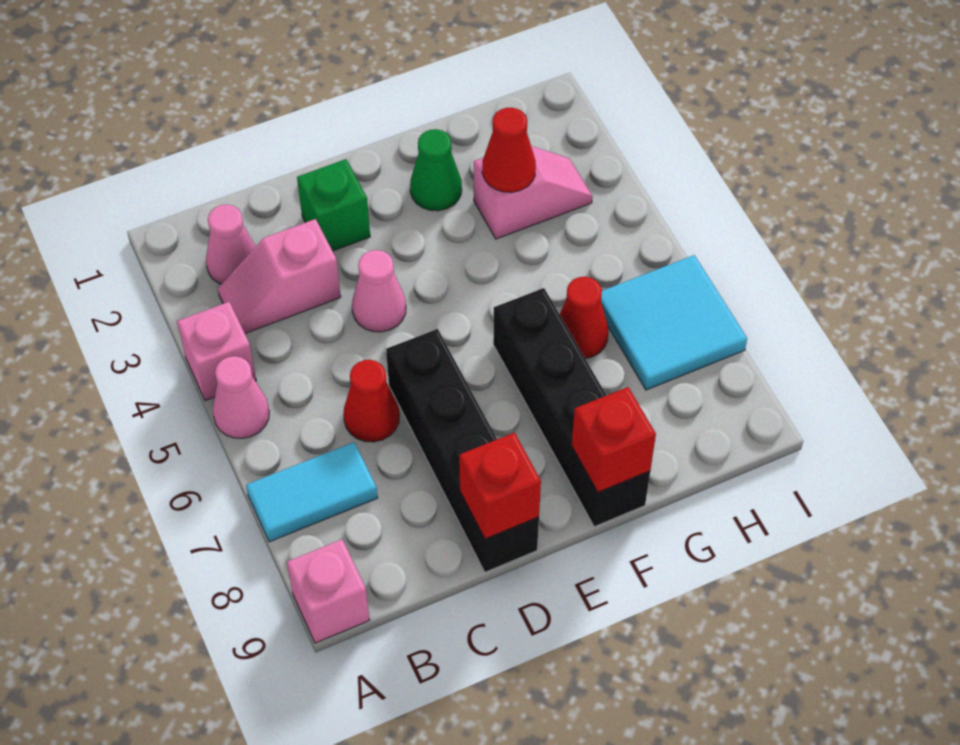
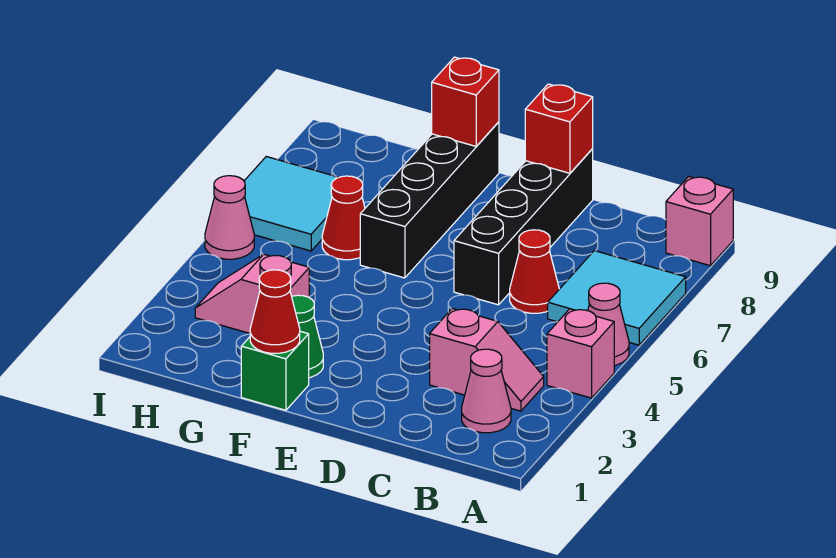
cyan 1x2 tile [246,442,378,542] -> cyan 2x2 tile [548,251,686,345]
green 1x1 brick [297,159,370,251] -> green 1x1 brick moved to [241,331,309,410]
pink 1x1 cone [352,250,406,332] -> pink 1x1 cone moved to [205,176,254,259]
red 1x1 cone [482,108,536,192] -> red 1x1 cone moved to [250,270,300,353]

